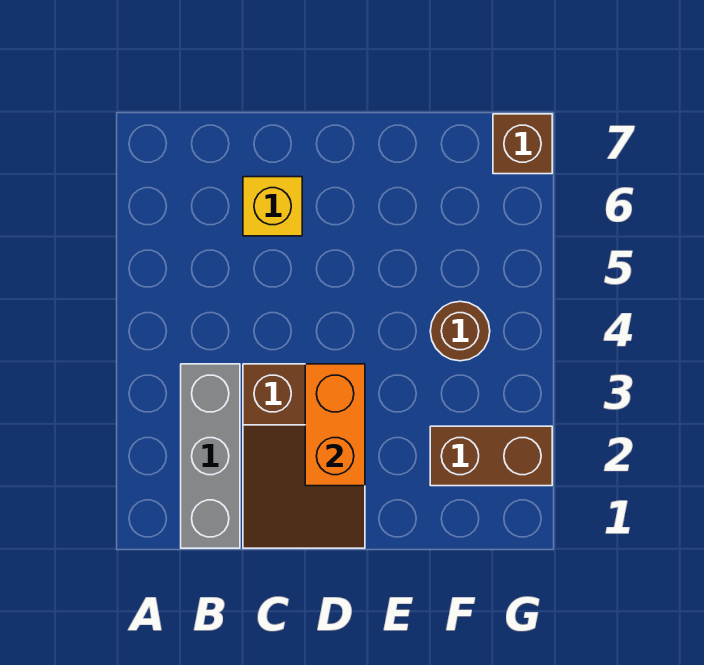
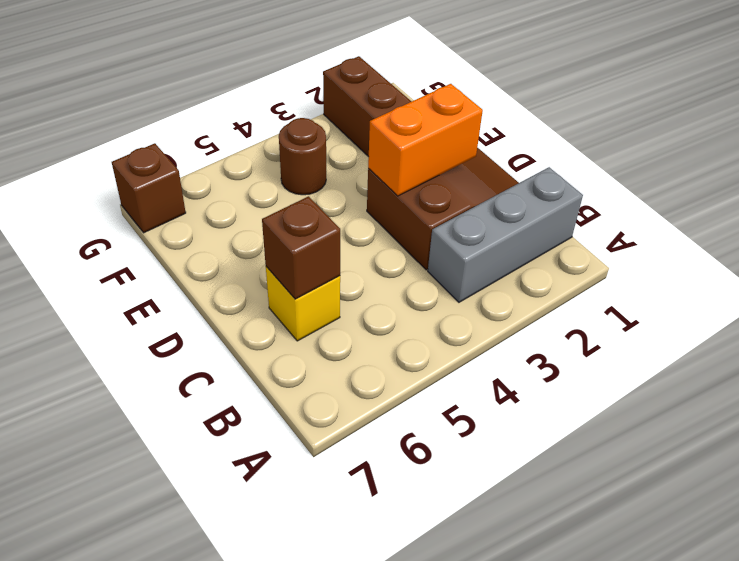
none -> brown 1x1 brick [262,196,340,299]

